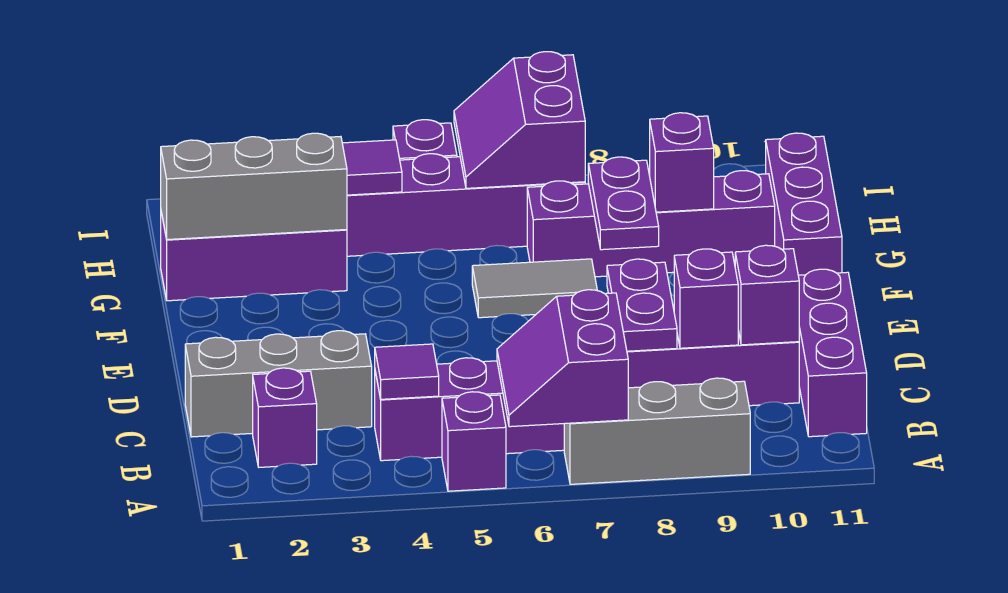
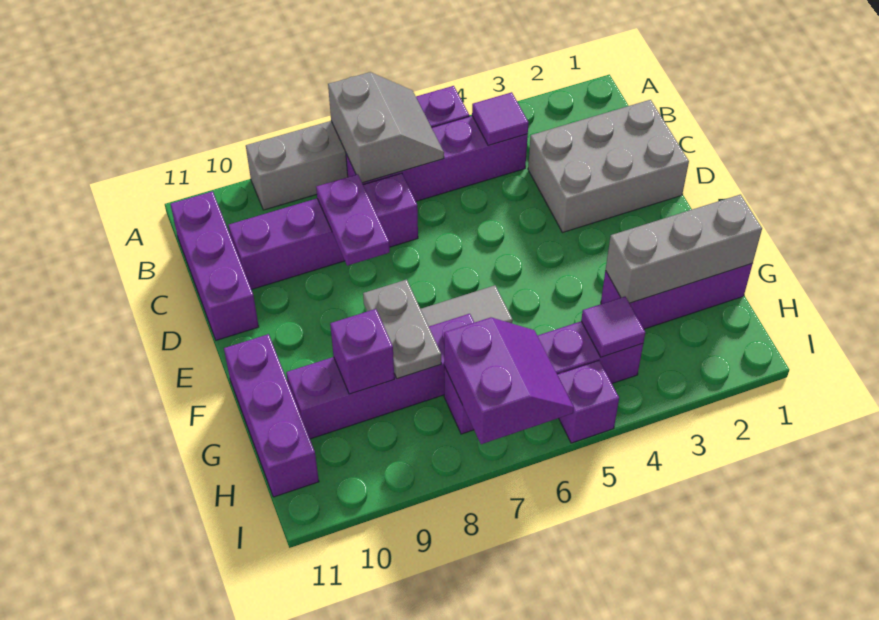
purple 2x2 slope [497,290,628,427] -> grey 2x2 slope [328,72,444,183]
purple 1x1 brick [253,368,317,467] -> none
grey 1x3 brick [185,331,372,437] -> grey 2x3 brick [528,100,689,233]
purple 1x1 brick [674,249,738,348] -> none
purple 1x1 brick [735,245,799,345] -> none
purple 1x2 plate [588,157,659,250] -> grey 1x2 plate [363,280,441,379]

